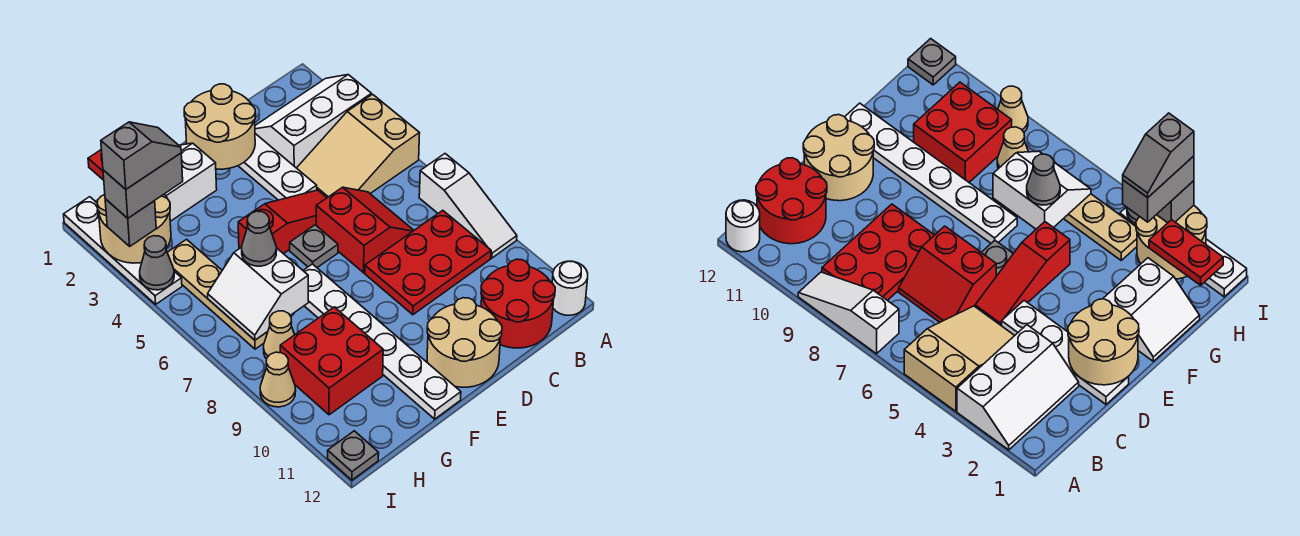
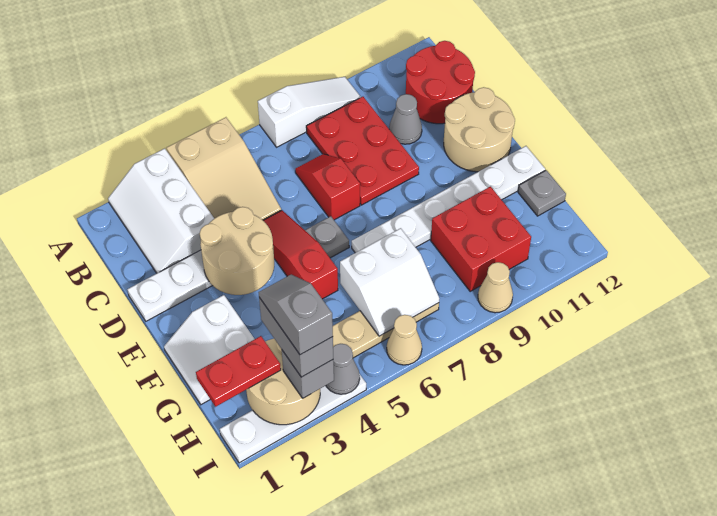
white 1x1 round brick [552,261,588,315] -> none
red 2x2 slope [316,187,414,273] -> red 1x2 slope [295,154,360,220]
tan 2x2 round brick [184,84,256,169] -> tan 2x2 round brick moved to [200,207,274,295]
grey 1x1 cone [242,211,277,266] -> grey 1x1 cone moved to [389,94,422,144]
tan 1x1 cone [264,311,295,359] -> tan 1x1 cone moved to [387,315,422,365]
grey 1x1 plate [328,431,379,480] -> grey 1x1 plate moved to [518,170,566,216]

